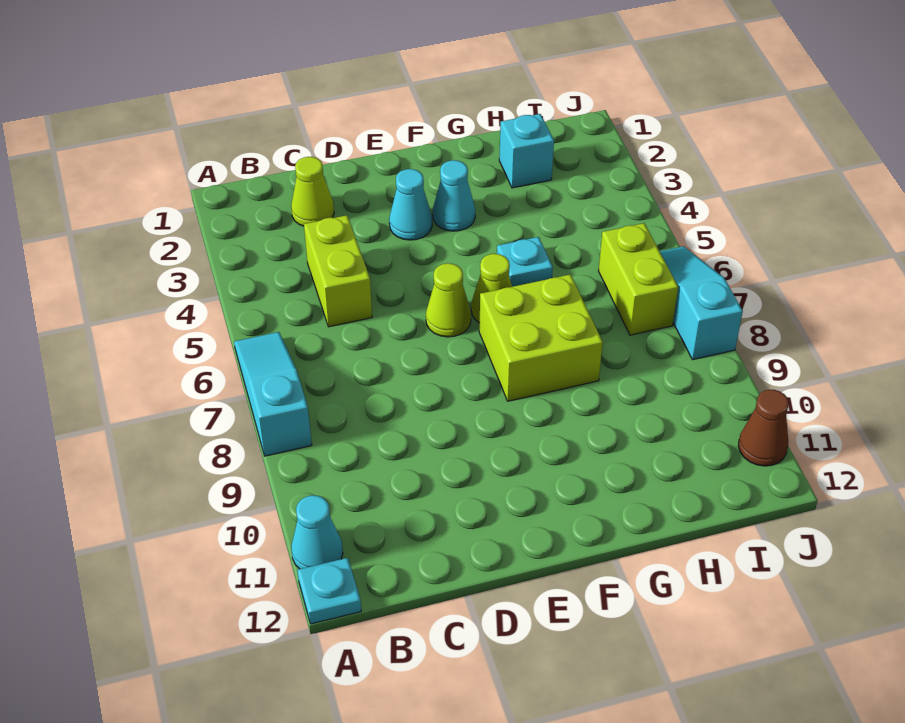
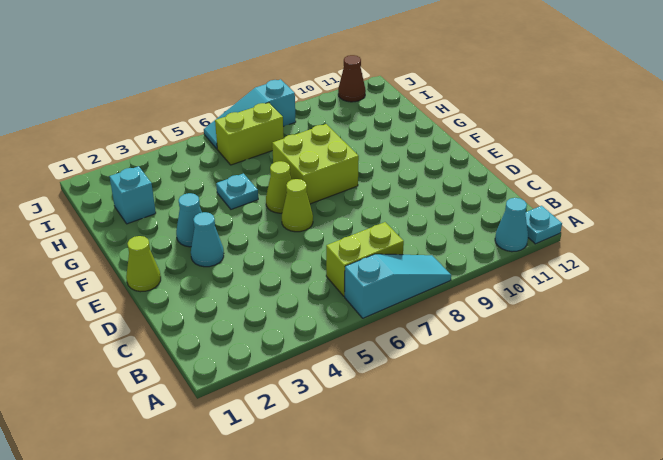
cyan 1x3 slope [234,332,312,456] -> cyan 1x3 slope turned to [345,254,451,318]
lime 1x1 cone [291,157,334,226] -> lime 1x1 cone moved to [126,236,161,292]
lime 1x2 brick [304,215,372,327] -> lime 1x2 brick moved to [326,222,404,296]

